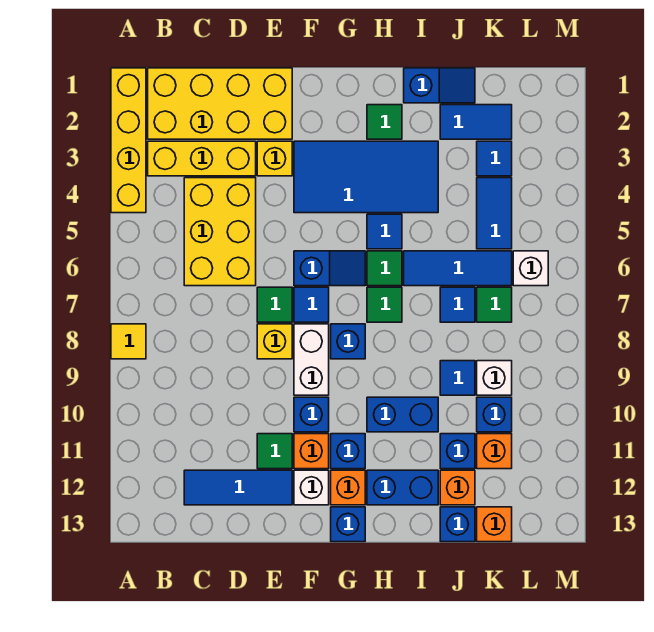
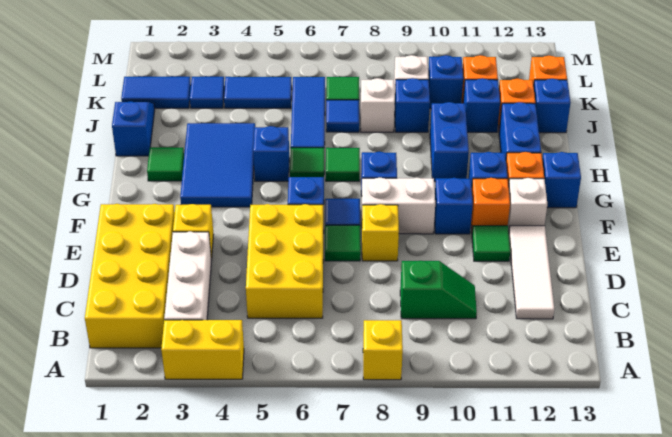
yellow 1x4 brick [111,68,146,213] -> yellow 1x2 brick [161,320,244,379]
yellow 1x1 tile [111,324,146,359] -> yellow 1x1 brick [363,320,403,380]
yellow 1x3 brick [148,141,256,176] -> white 1x3 brick [164,232,211,320]
yellow 2x3 brick [184,178,256,286] -> yellow 2x3 brick turned to [246,204,323,318]
none -> green 1x2 slope [400,261,477,319]
blue 1x3 tile [184,470,292,505] -> white 1x3 tile [509,226,554,319]
blue 2x4 tile [294,141,438,213] -> blue 2x3 tile [180,123,255,207]
blue 1x1 tile [367,214,402,249] -> blue 1x1 brick [253,126,289,181]
blue 1x2 tile [440,105,512,139] -> blue 1x2 tile turned to [121,77,191,108]
blue 1x1 tile [440,361,475,395] -> blue 1x1 brick [395,78,430,132]
white 1x1 brick [513,251,548,286] -> white 1x1 brick moved to [361,78,395,132]

